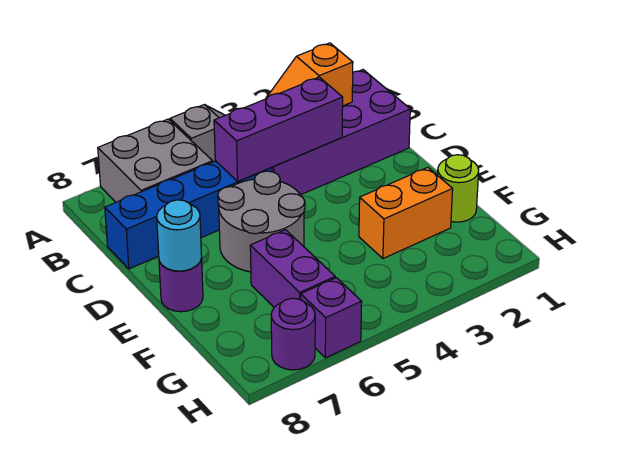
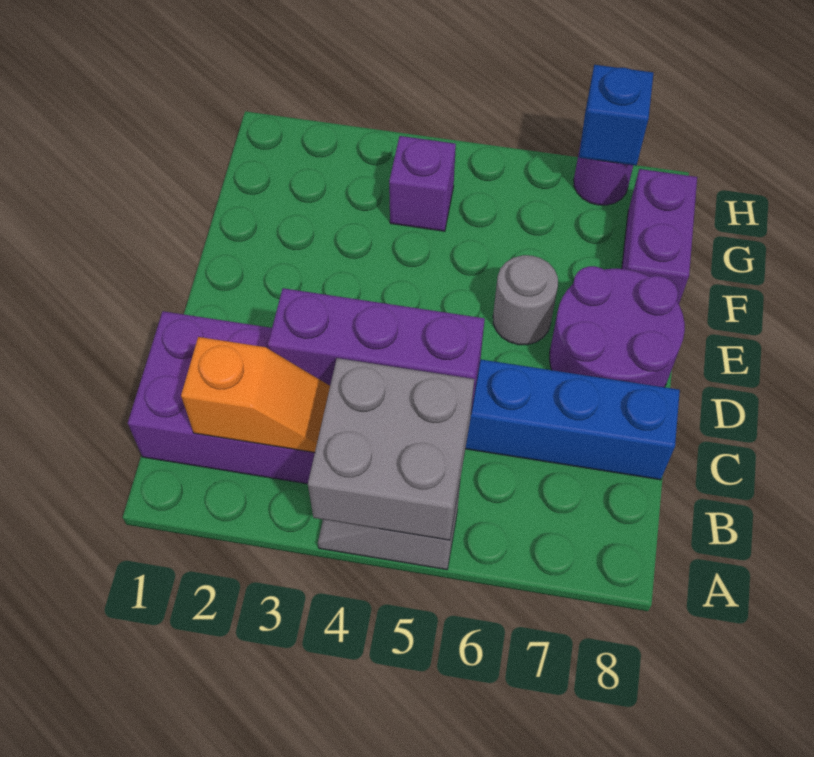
grey 2x2 brick [98,119,213,202] -> grey 2x2 brick moved to [308,358,474,540]
grey 2x2 round brick [218,171,305,272] -> grey 1x1 round brick [493,255,558,345]
purple 1x1 round brick [159,259,203,312] -> purple 2x2 round brick [549,266,685,387]
cyan 1x1 round brick [157,200,202,271] -> none
lime 1x1 round brick [438,155,479,222] -> none
orange 1x2 brick [359,167,453,259] -> none
purple 1x2 brick [250,230,335,308] -> purple 1x2 brick moved to [622,169,697,304]
purple 1x1 brick [301,278,362,358] -> purple 1x1 brick moved to [389,136,456,231]
none -> blue 1x1 brick [579,65,653,166]

